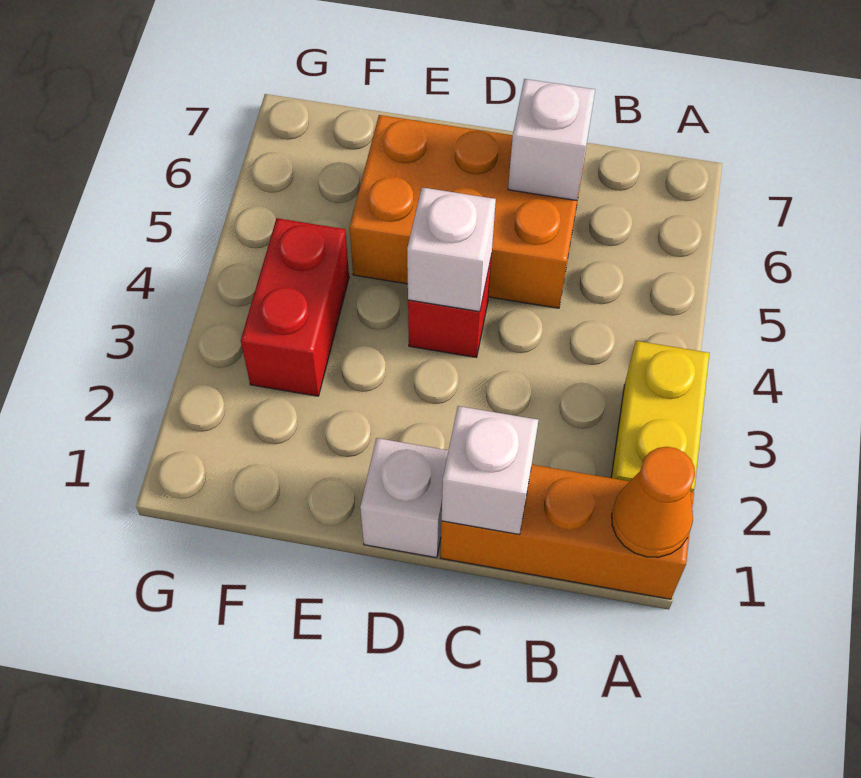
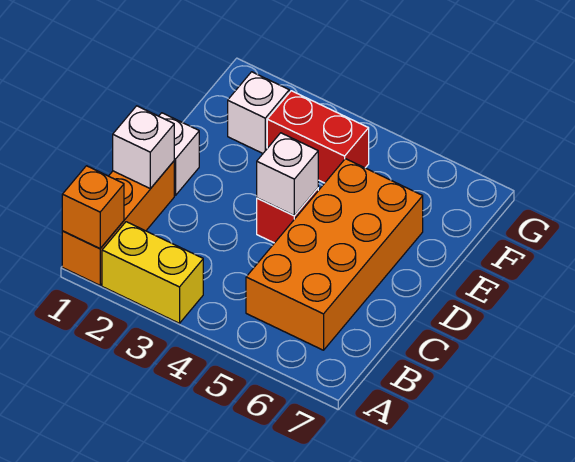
orange 1x1 cone [612,447,695,557] -> orange 1x1 brick [62,166,124,249]
orange 2x3 brick [350,115,584,308] -> orange 2x4 brick [246,159,423,350]
white 1x1 brick [508,79,595,200] -> white 1x1 brick moved to [228,72,289,153]

